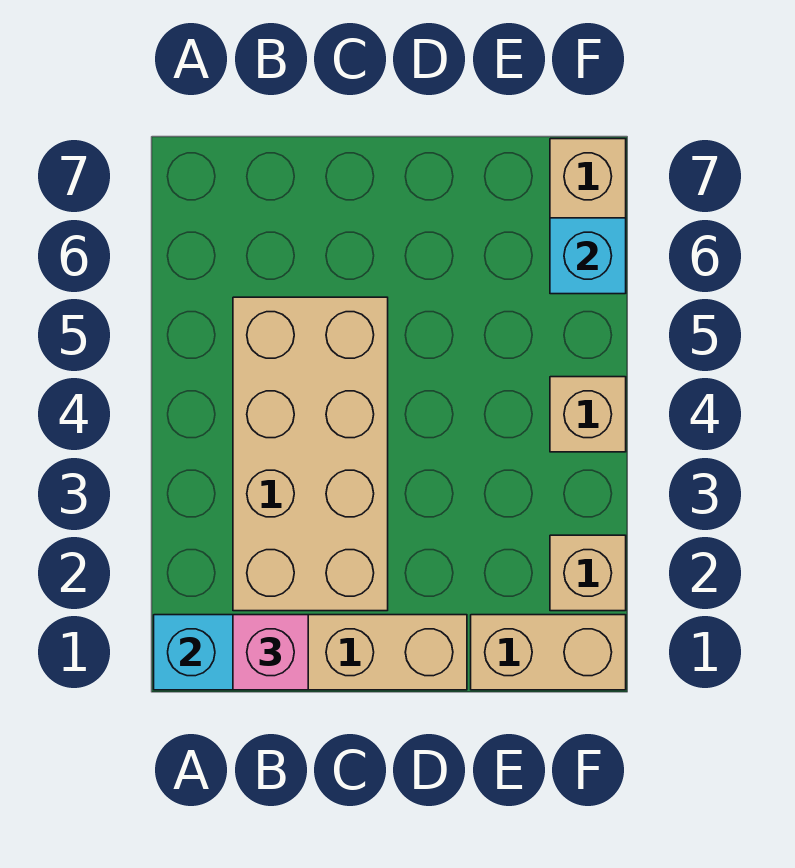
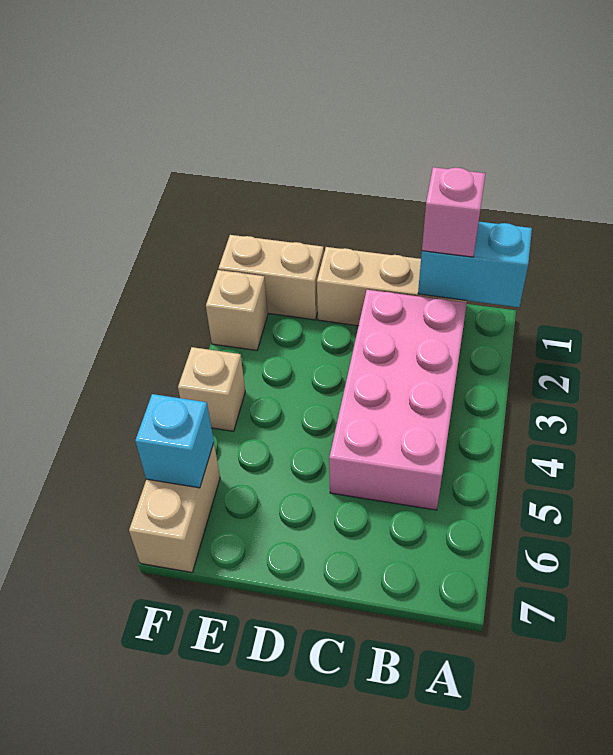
tan 2x4 brick [233,297,388,611] -> pink 2x4 brick [329,290,467,510]

